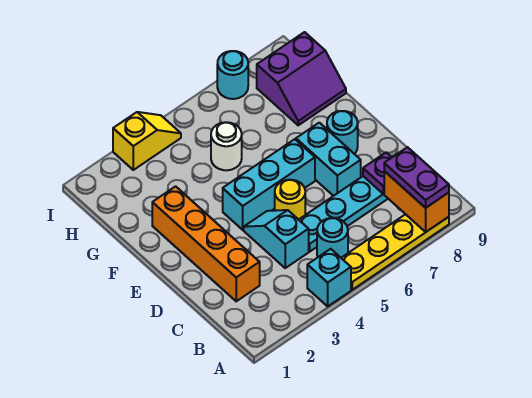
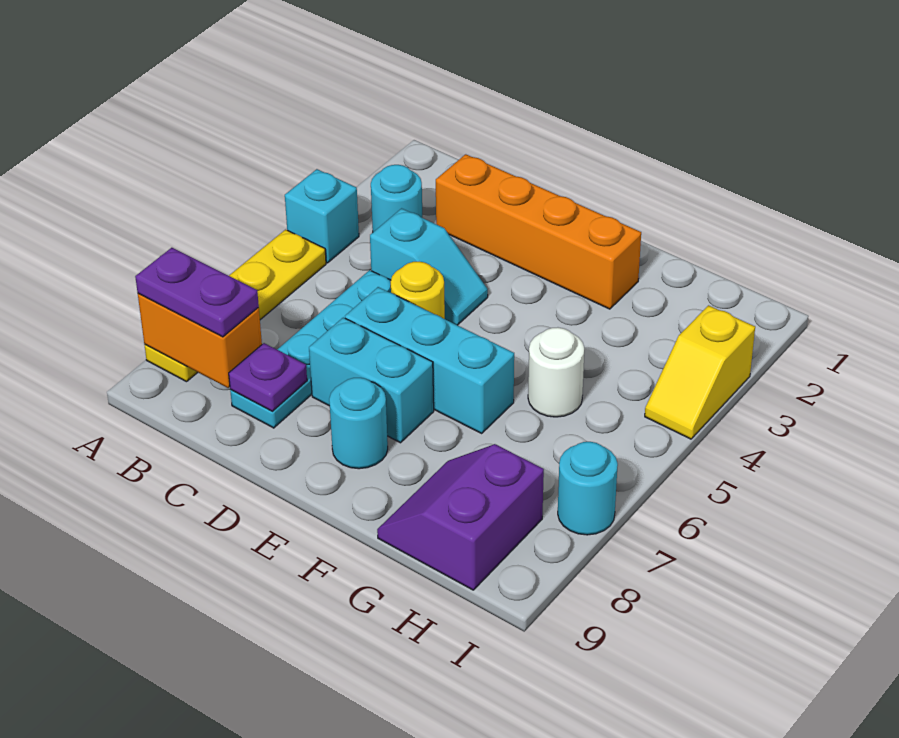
cyan 1x1 round brick [317,218,348,258] -> cyan 1x1 round brick moved to [371,165,422,232]
cyan 1x3 brick [223,139,315,230] -> cyan 1x3 brick turned to [345,287,514,433]

